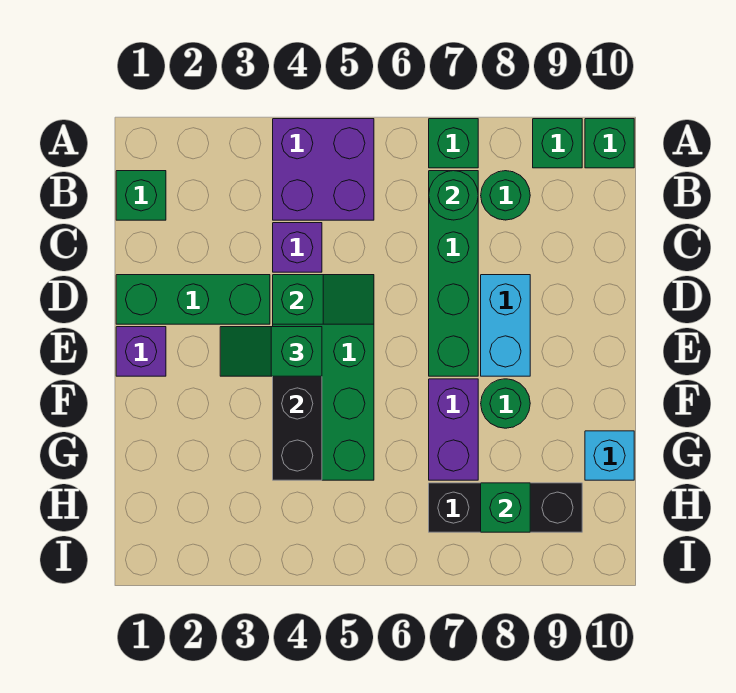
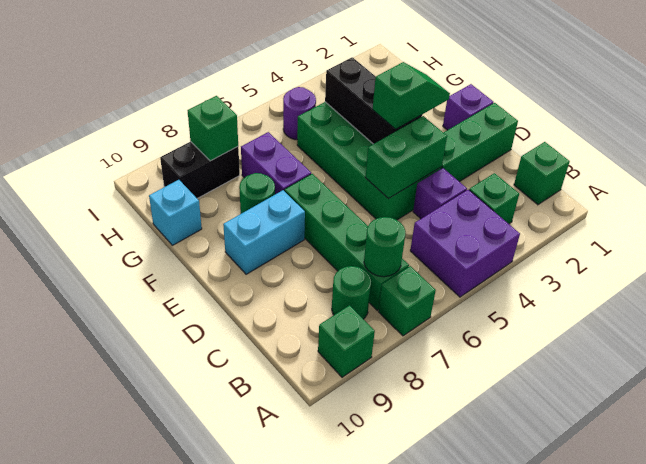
green 1x1 brick [585,119,634,168] -> green 1x1 brick moved to [469,173,519,224]
green 1x2 slope [273,275,374,324] -> green 1x2 brick [365,116,447,199]
cyan 1x2 brick [481,275,530,376] -> cyan 1x2 brick turned to [223,190,305,274]
none -> purple 1x1 round brick [283,87,316,140]
black 1x3 brick [429,483,582,532] -> black 1x2 brick [160,142,240,198]

